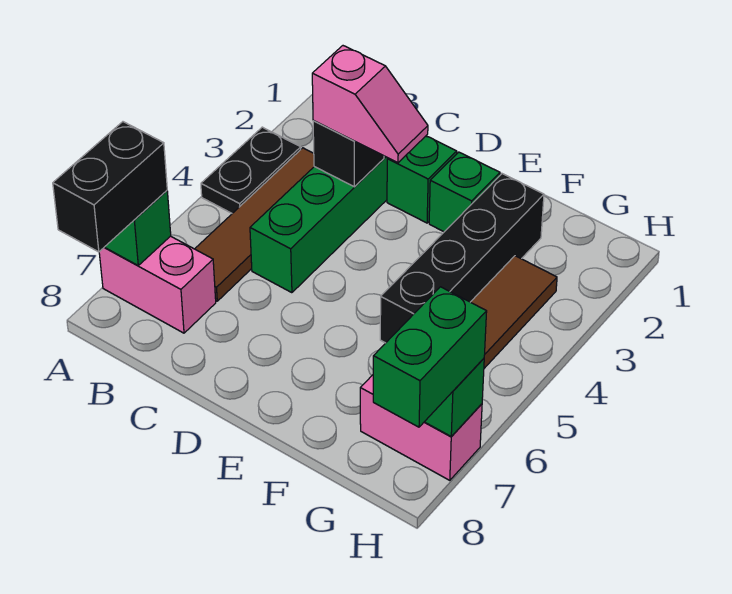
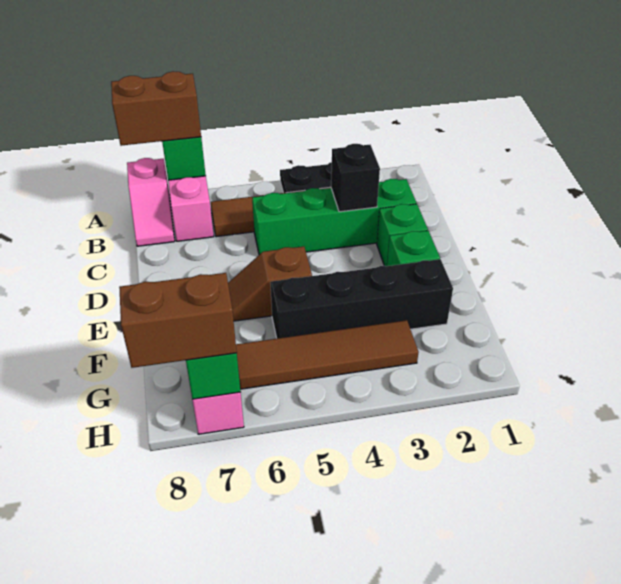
black 1x2 brick [53,122,167,252] -> brown 1x2 brick [111,71,201,146]
pink 1x2 slope [312,46,428,163] -> pink 1x2 slope moved to [127,158,174,246]
none -> brown 1x2 slope [228,246,312,321]
green 1x2 brick [373,287,487,427] -> brown 1x2 brick [119,273,237,368]

